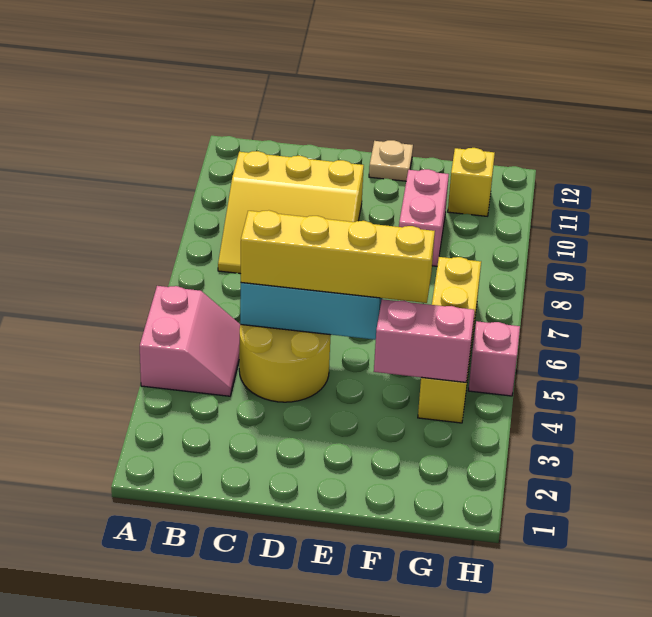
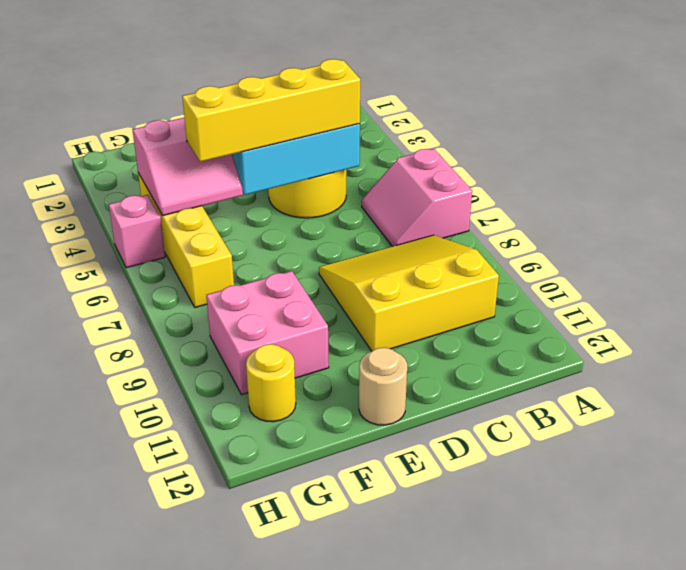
pink 2x2 slope [140,286,241,396] -> pink 2x2 slope moved to [362,149,472,246]
tan 1x1 plate [369,140,413,181] -> tan 1x1 round brick [359,347,407,425]
pink 1x2 brick [399,169,449,266] -> pink 2x2 brick [206,271,329,395]
yellow 1x1 brick [448,148,495,216] -> yellow 1x1 round brick [246,344,296,422]

